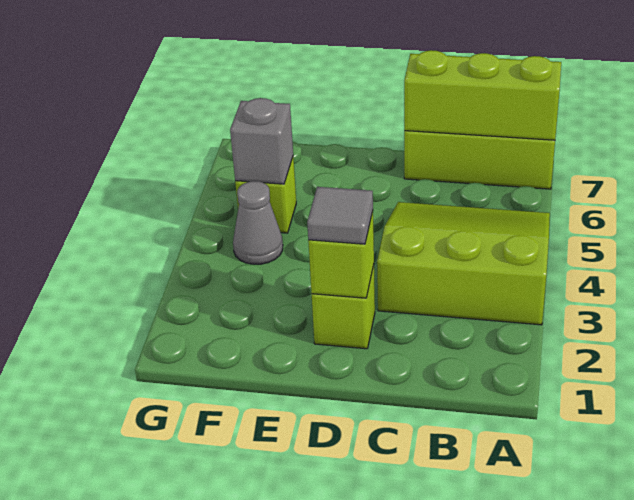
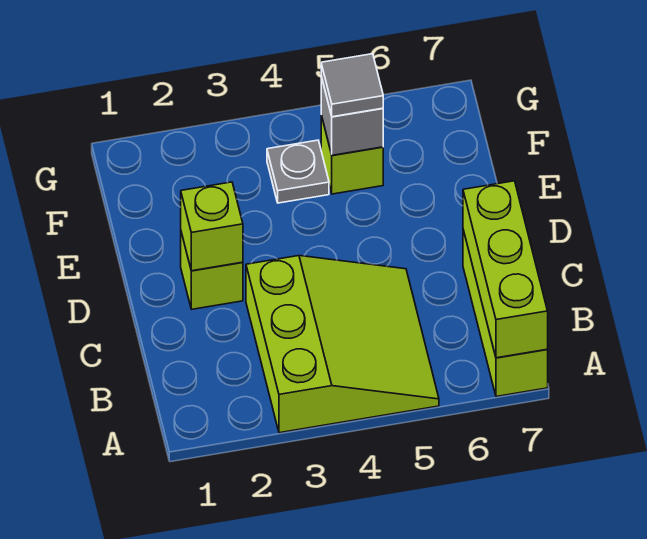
grey 1x1 tile [307,187,373,244] -> grey 1x1 tile moved to [321,54,383,117]
grey 1x1 cone [233,181,283,264] -> grey 1x1 plate [267,140,329,203]

